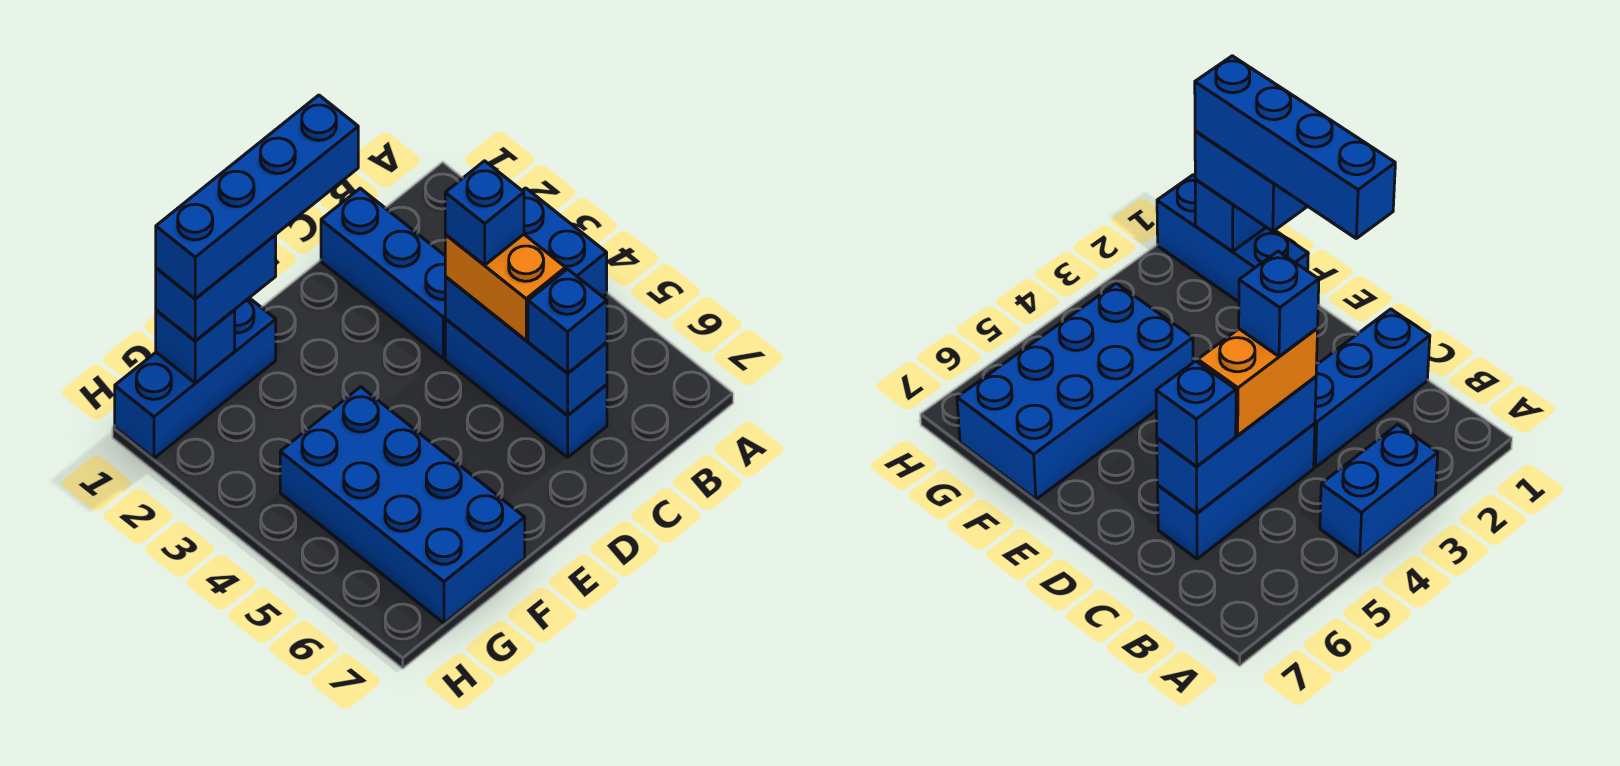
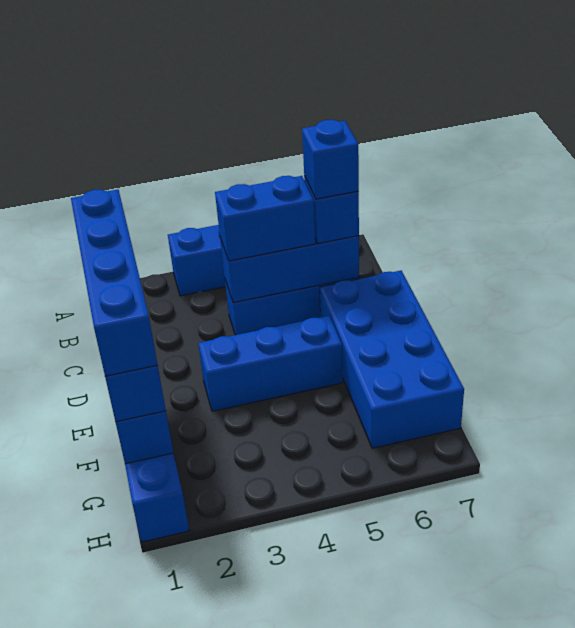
blue 1x3 brick [321,188,445,358] -> blue 1x3 brick moved to [198,316,343,411]
orange 1x2 brick [445,234,565,340] -> blue 1x2 brick [215,176,315,261]
blue 1x1 brick [445,161,524,265] -> blue 1x1 brick moved to [302,120,359,199]
blue 2x4 brick [280,387,525,623] -> blue 2x4 brick turned to [320,271,464,448]

